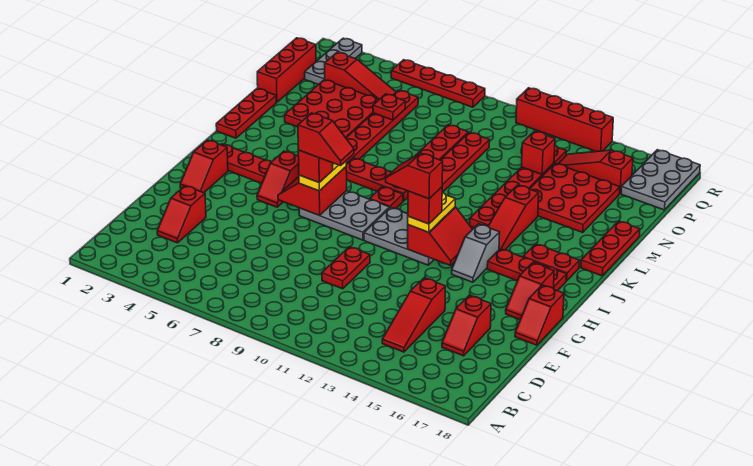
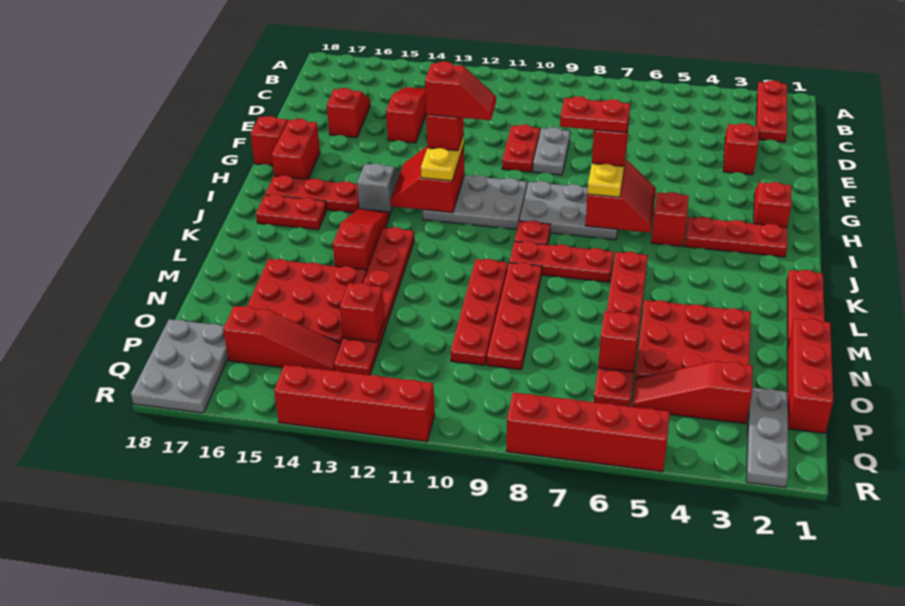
none -> grey 1x2 plate [533,127,570,175]
red 1x2 slope [506,263,554,319] -> red 1x2 brick [272,119,320,179]
red 1x2 slope [298,113,354,166] -> red 1x2 plate [560,96,630,133]
red 1x3 plate [581,221,640,276] -> red 1x3 plate moved to [756,80,787,142]
red 1x1 plate [373,94,405,120] -> red 1x1 brick [598,311,640,372]
red 1x4 plate [391,60,485,107] -> red 1x4 brick [507,393,670,472]

